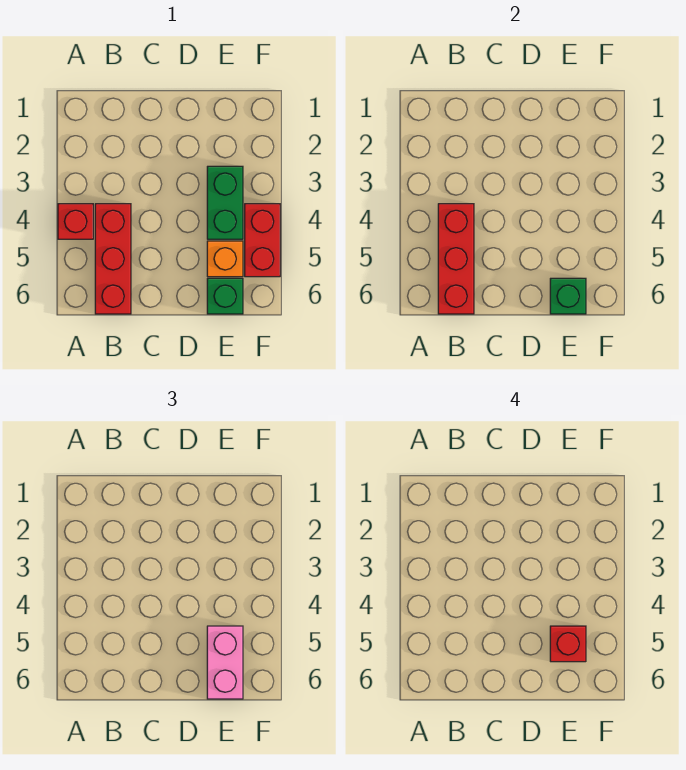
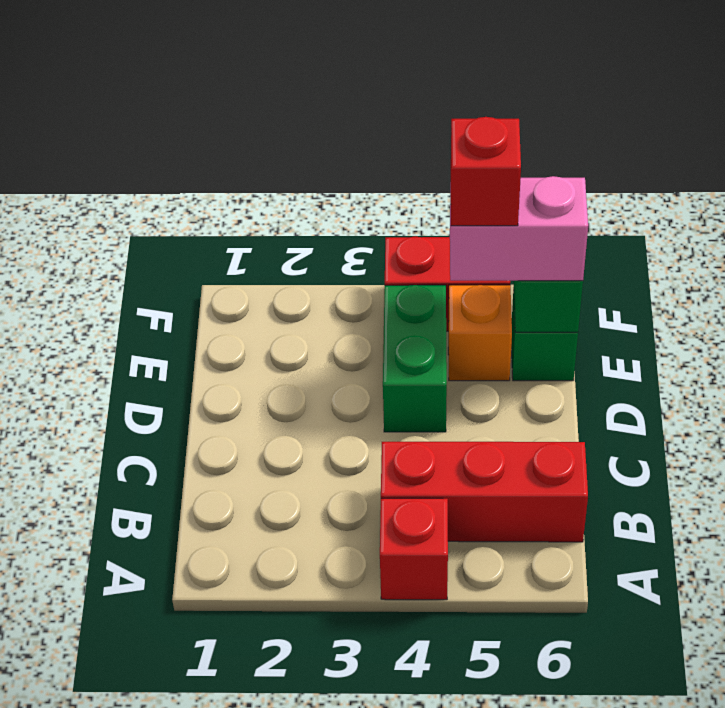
red 1x3 brick [438,204,474,314] -> none
green 1x2 brick [207,166,243,239] -> green 1x2 brick turned to [383,285,447,432]

